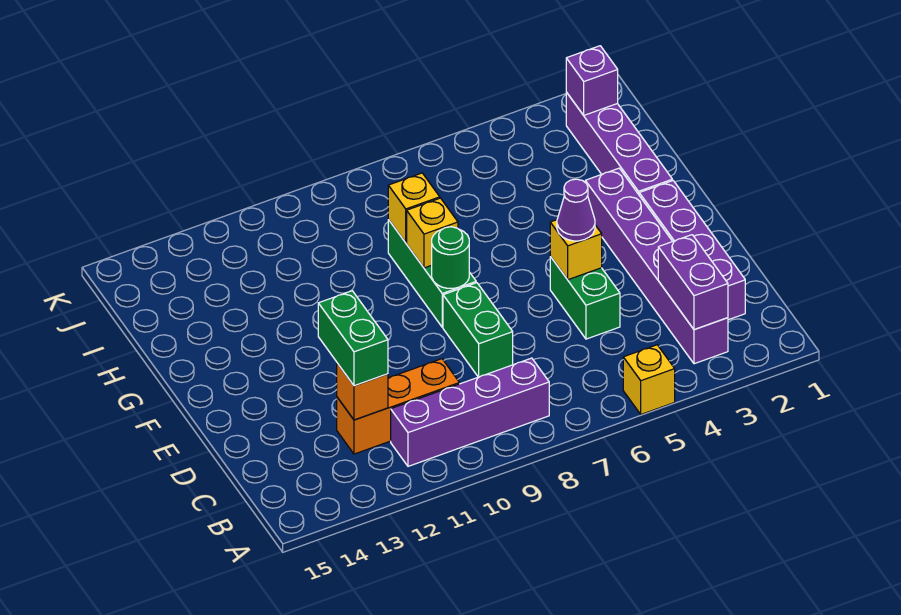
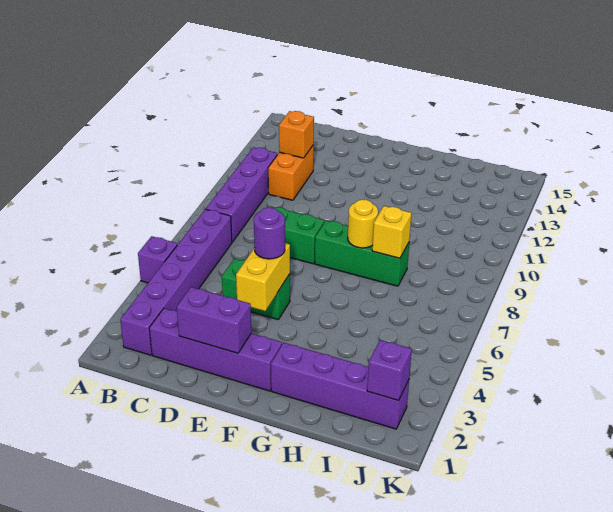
yellow 1x1 brick [623,345,675,414] -> purple 1x1 brick [138,236,177,283]
purple 1x6 brick [585,168,728,364] -> purple 1x6 brick turned to [120,209,232,355]
purple 1x2 brick [658,235,728,330] -> purple 1x2 brick moved to [177,287,251,353]
orange 1x3 brick [337,359,459,454] -> orange 1x2 brick [268,145,314,200]
green 1x2 brick [318,291,388,386] -> none
yellow 1x1 brick [550,220,602,280] -> yellow 1x2 brick [236,243,290,311]
purple 1x1 cone [557,179,595,241] -> purple 1x1 round brick [254,208,285,259]
green 1x1 round brick [432,227,469,288] -> none
yellow 1x1 brick [407,198,458,268] -> yellow 1x1 round brick [348,199,378,248]

